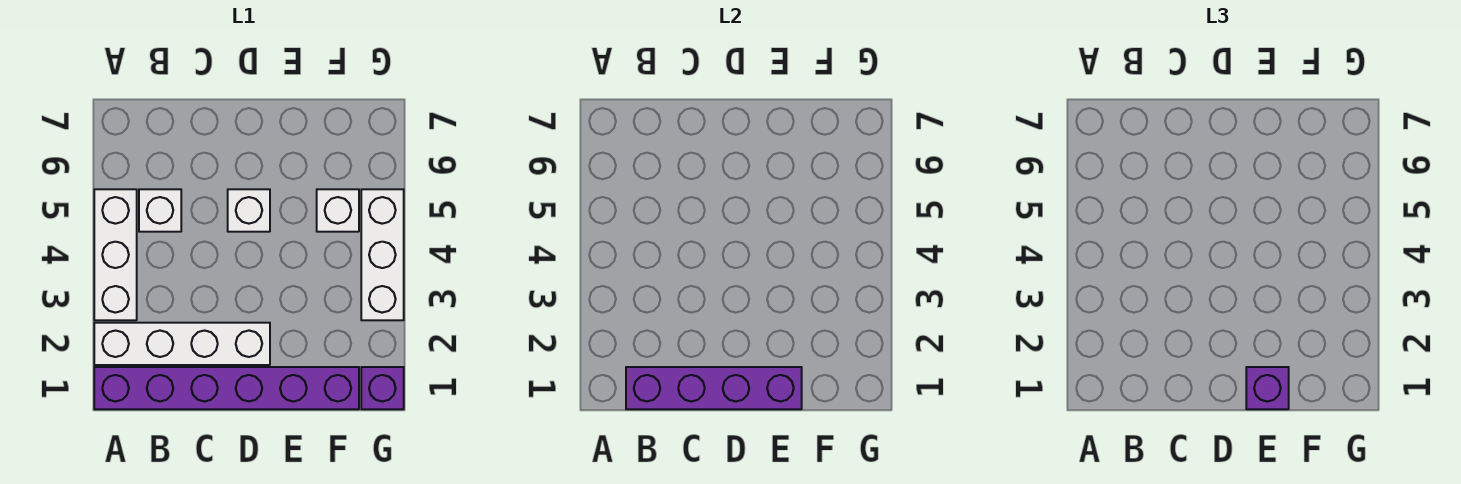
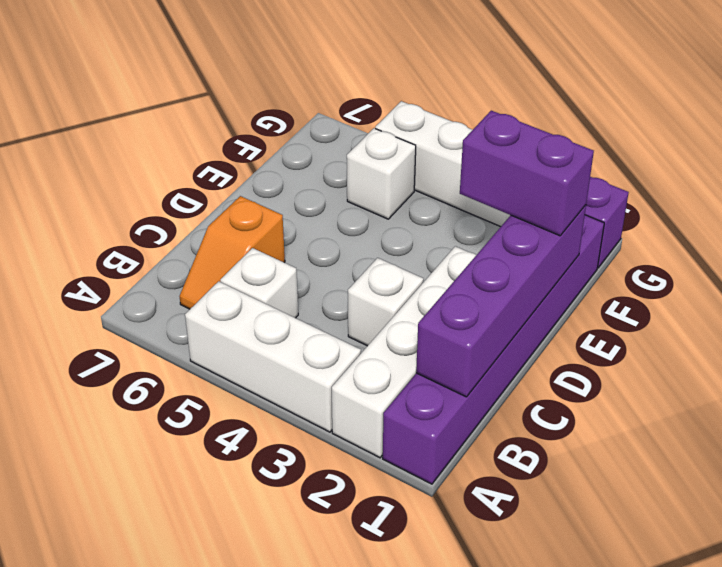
none -> orange 1x2 slope [180,196,285,309]
white 1x1 brick [228,189,270,232] -> white 1x1 brick moved to [348,258,424,346]
purple 1x1 brick [1246,367,1289,409] -> purple 1x2 brick [460,111,594,236]

